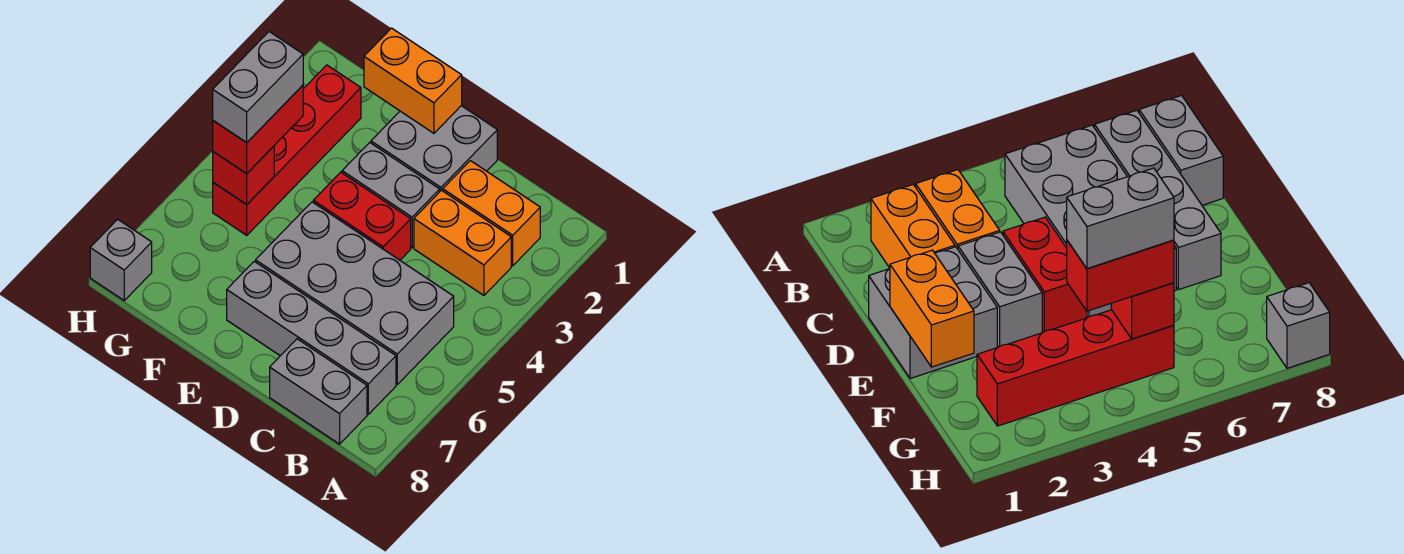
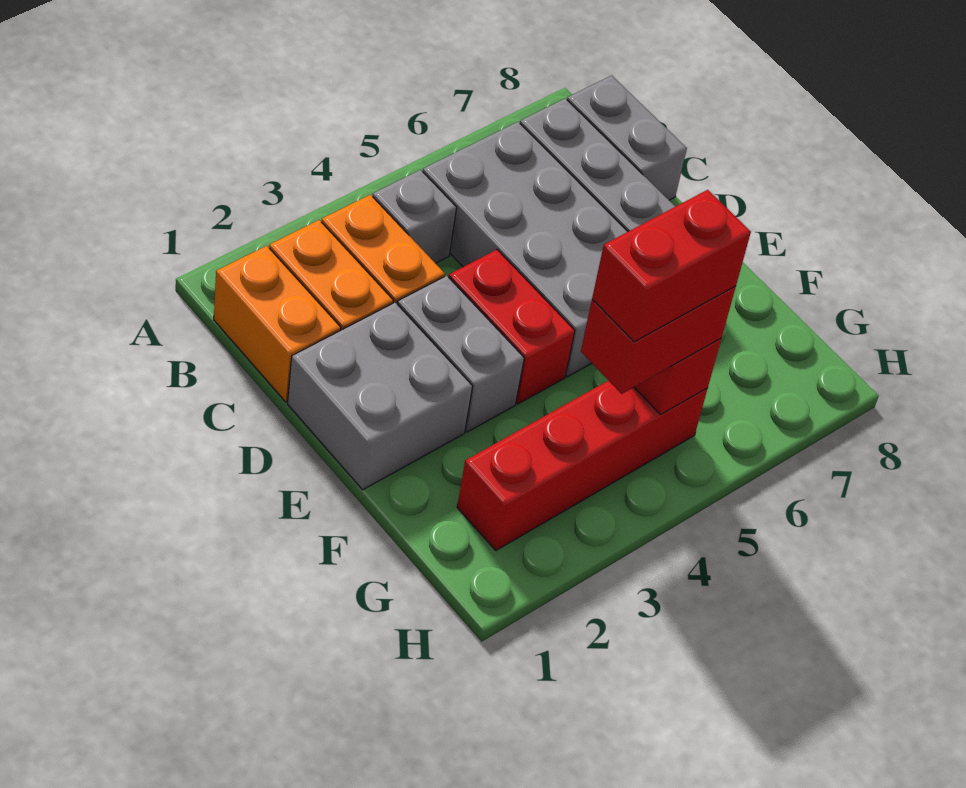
orange 1x2 brick [364,28,462,133] -> orange 1x2 brick moved to [214,246,341,402]
grey 1x2 brick [213,32,303,143] -> red 1x2 brick [592,190,751,342]
grey 1x1 brick [90,219,152,300] -> grey 1x1 brick moved to [373,170,457,263]

